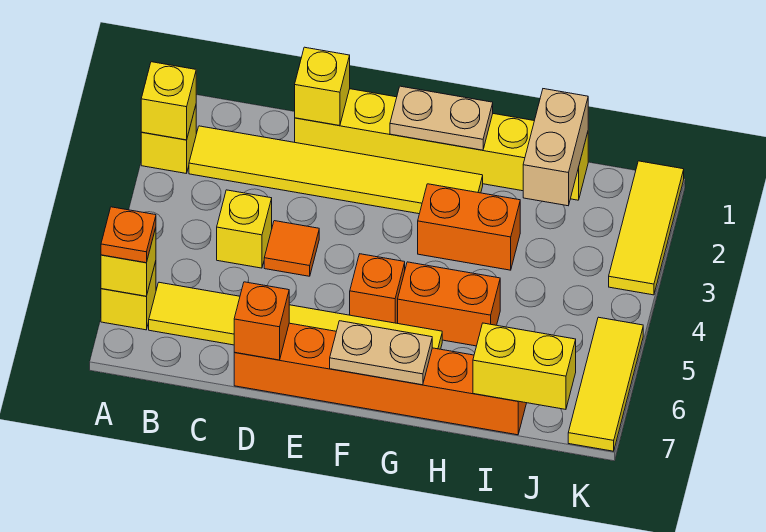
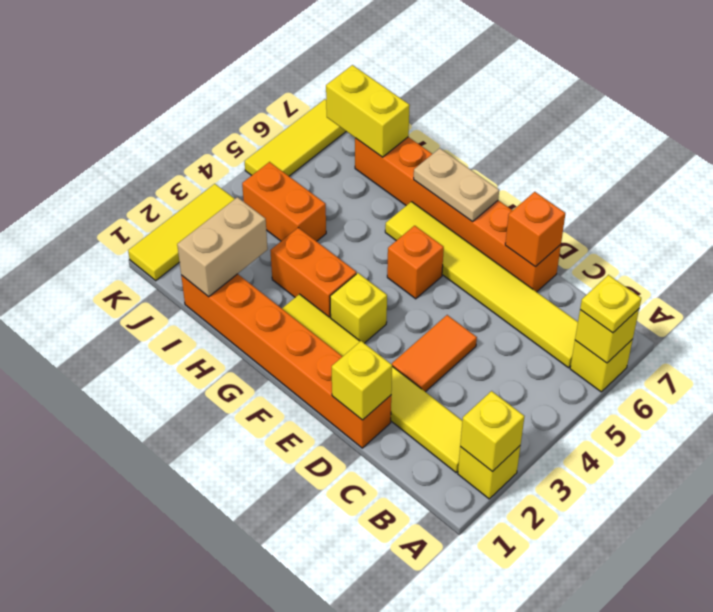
orange 1x1 plate [101,207,156,263] -> yellow 1x1 plate [580,275,641,333]
yellow 1x1 brick [217,190,272,268] -> yellow 1x1 brick moved to [330,273,387,343]
yellow 1x6 brick [295,89,588,200] -> orange 1x6 brick [181,274,391,448]
orange 1x1 tile [264,221,319,276] -> orange 1x2 tile [392,315,477,392]
tan 1x2 plate [390,86,493,150] -> none
orange 1x2 brick [398,262,500,346] -> orange 1x2 brick moved to [242,162,326,241]

